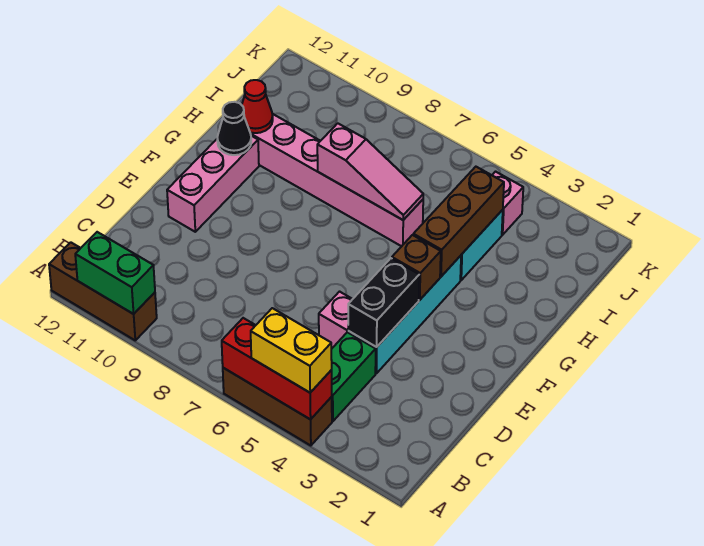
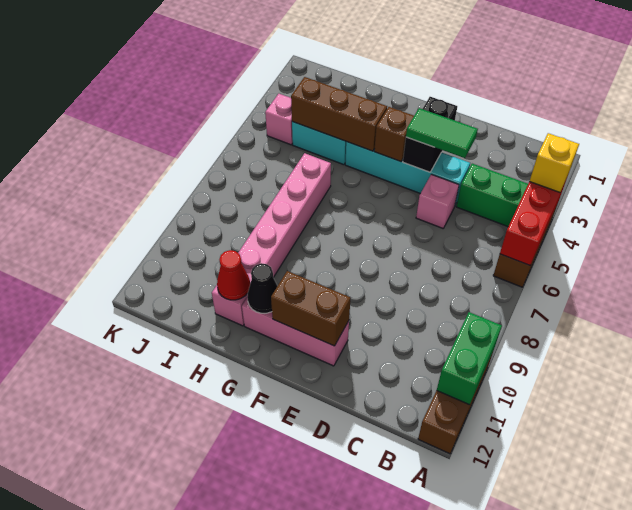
yellow 1x2 brick [251,308,332,393] -> yellow 1x1 brick [529,133,579,192]
black 1x2 brick [348,258,419,347] -> black 1x2 brick turned to [403,97,457,172]
none -> green 1x2 tile [406,108,478,158]
none -> brown 1x2 brick [271,271,351,346]
pink 1x3 slope [317,123,423,220] -> none

